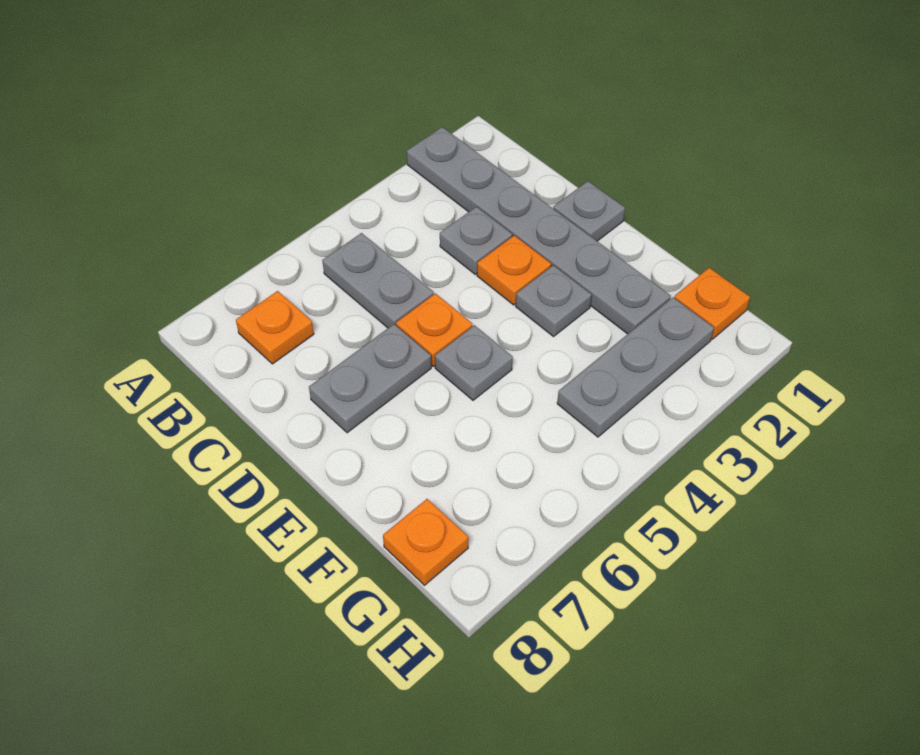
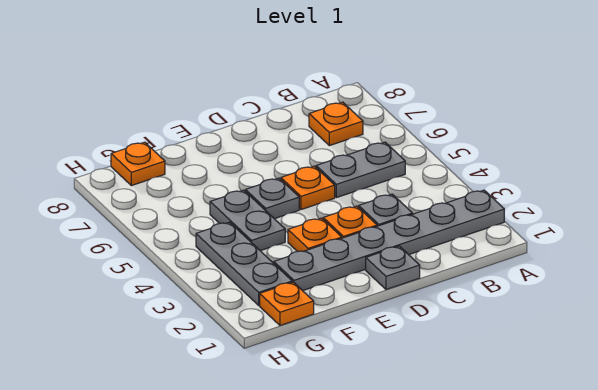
grey 1x2 plate [309,324,431,433] -> grey 1x2 plate moved to [210,190,285,251]
grey 1x1 plate [516,265,592,337] -> orange 1x1 plate [288,218,342,252]

